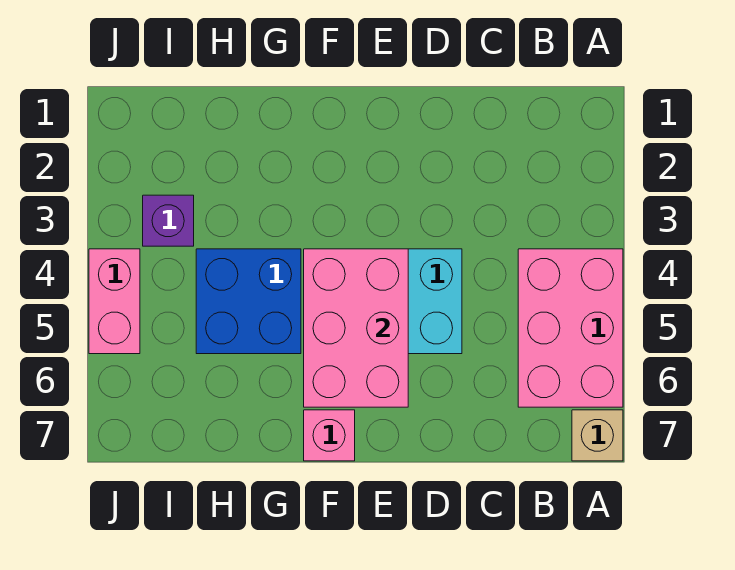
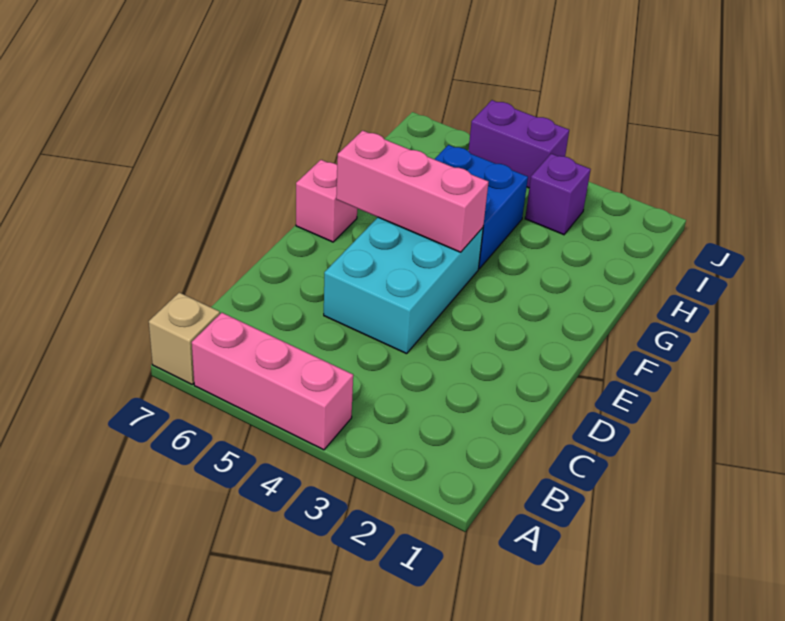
pink 2x3 brick [518,249,623,407] -> pink 1x3 brick [192,313,353,450]
pink 2x3 brick [304,249,408,407] -> pink 1x3 brick [336,131,488,252]
pink 1x2 brick [89,249,140,354] -> purple 1x2 brick [469,100,569,188]

